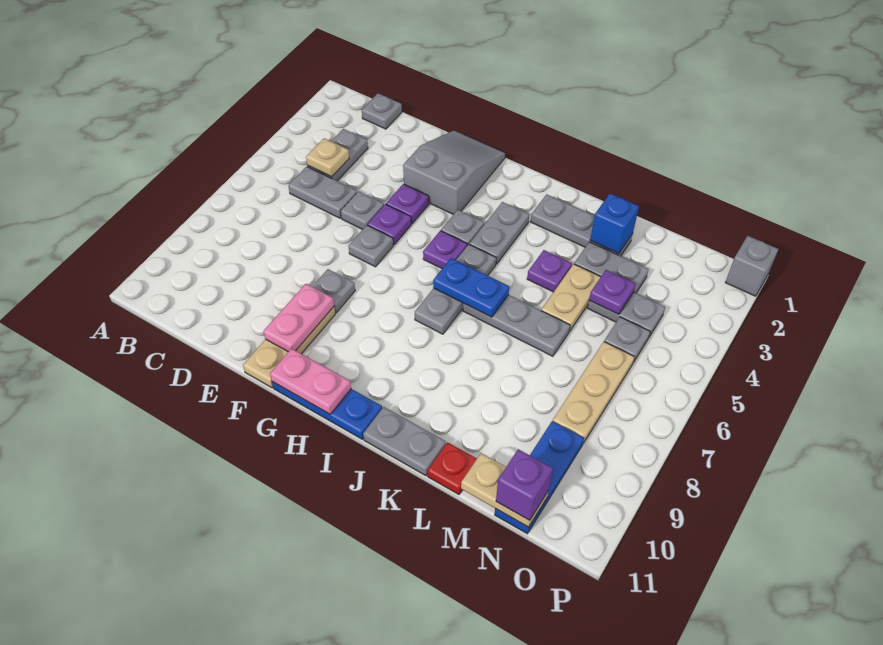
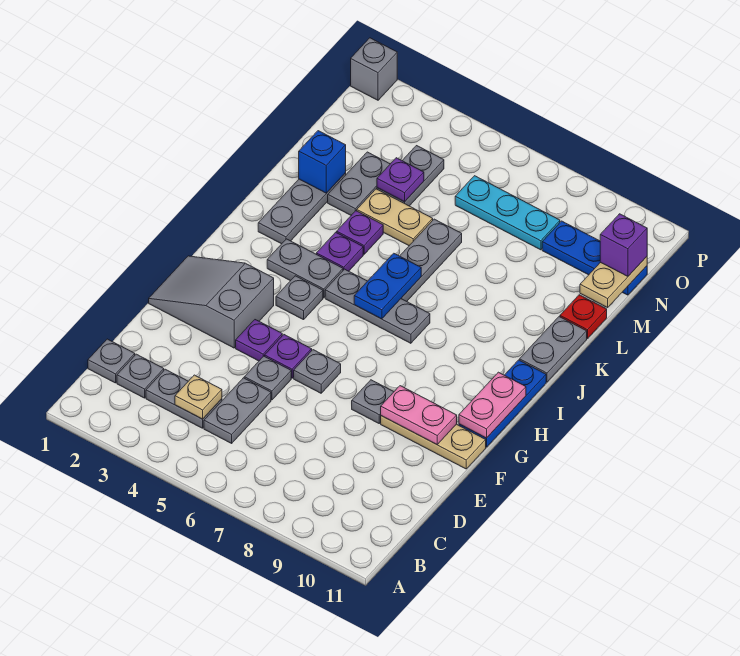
purple 1x1 plate [423,231,467,268] -> purple 1x1 plate moved to [316,232,363,271]
grey 1x1 plate [604,317,650,363] -> grey 1x1 plate moved to [117,354,164,398]
tan 1x3 plate [553,342,634,443] -> cyan 1x3 plate [455,176,560,250]

